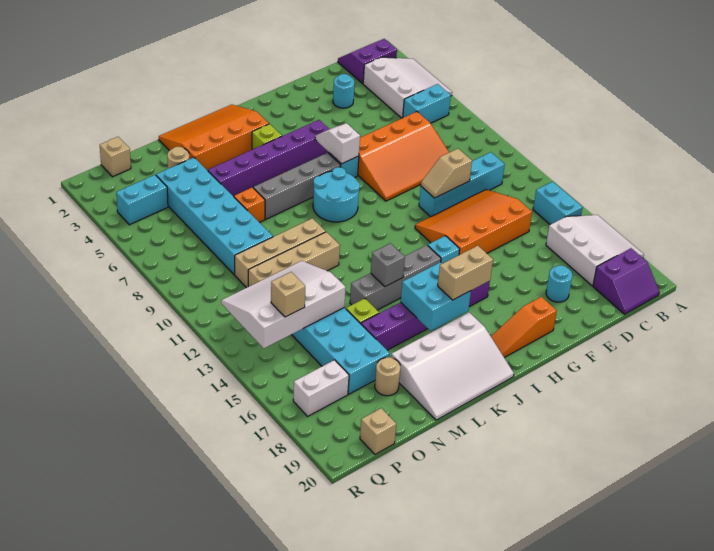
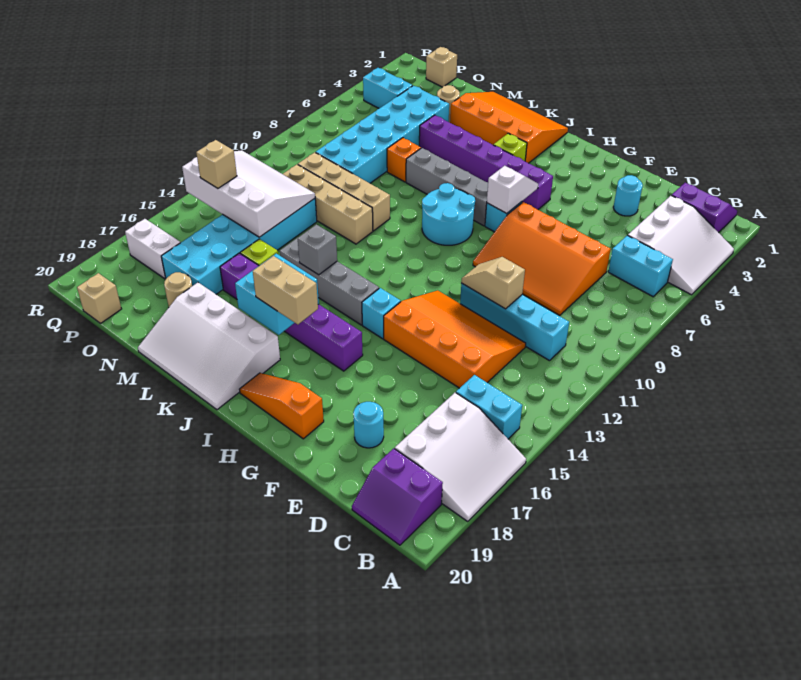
cyan 1x2 brick [533,182,583,225] -> cyan 1x2 brick turned to [456,375,522,439]

